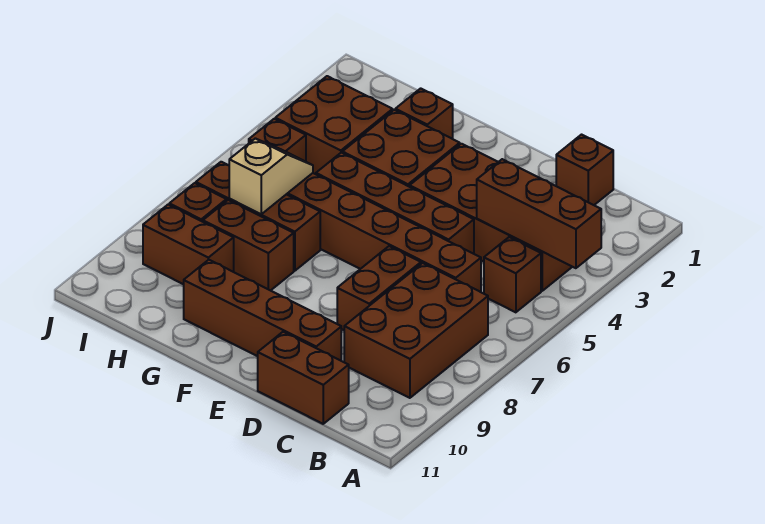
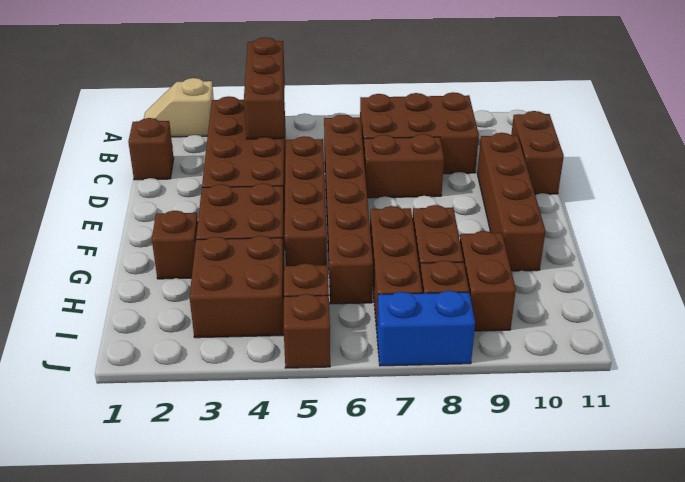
brown 1x1 brick [484,237,541,312] -> brown 1x1 brick moved to [284,294,330,368]
tan 1x2 slope [229,139,313,214] -> tan 1x2 slope moved to [144,78,214,137]
none -> blue 1x2 brick [377,291,475,366]

